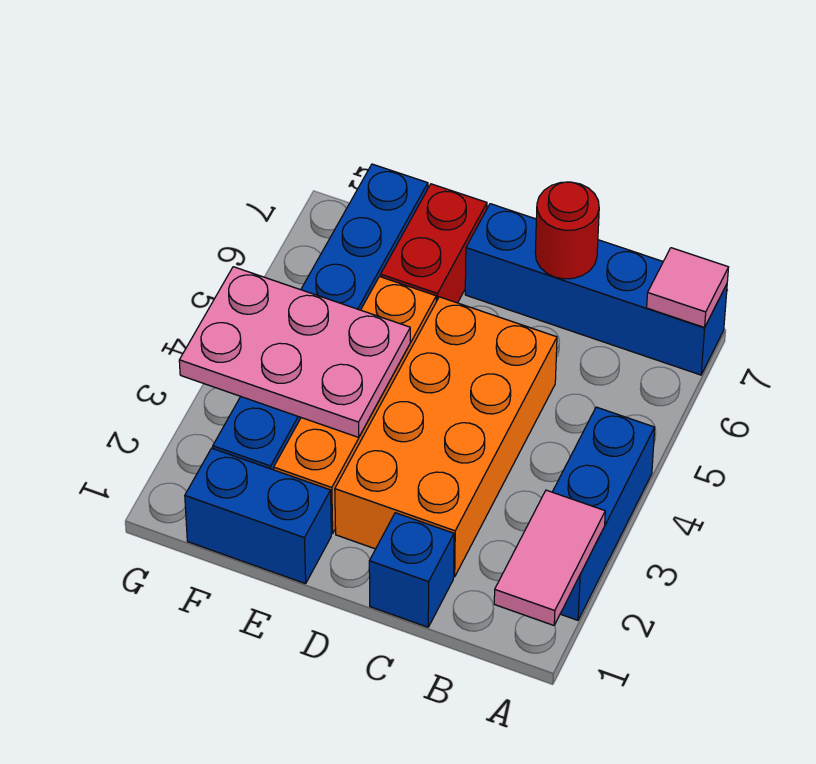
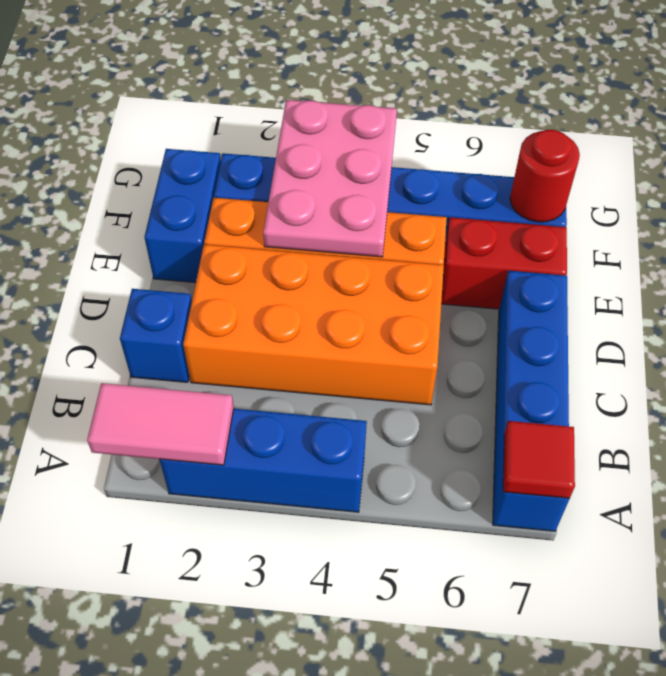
pink 1x1 tile [647,248,729,327] -> red 1x1 tile [503,421,575,499]
red 1x1 round brick [535,182,599,279] -> red 1x1 round brick moved to [510,130,580,222]

